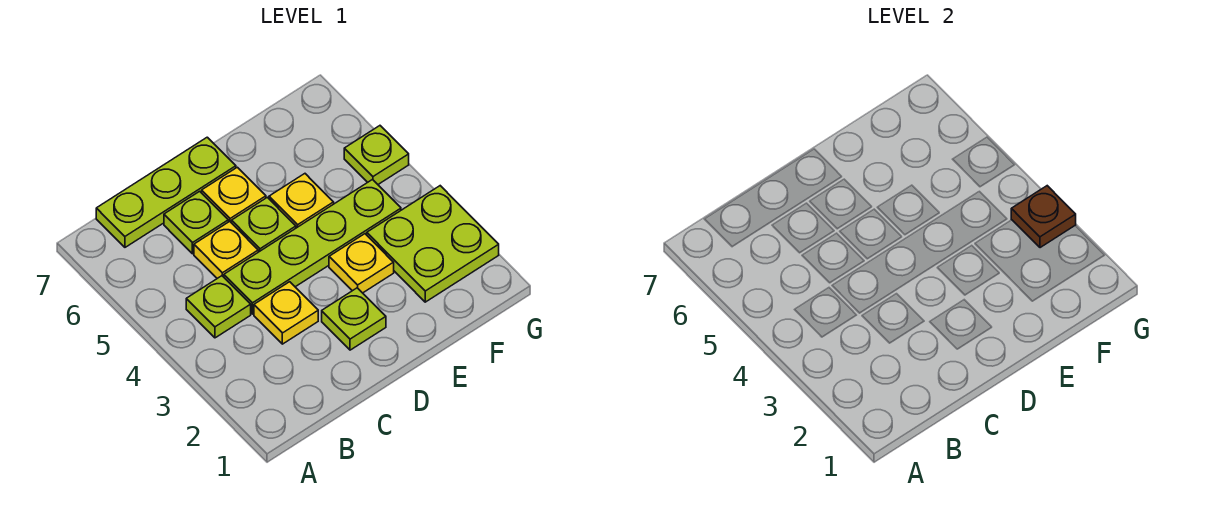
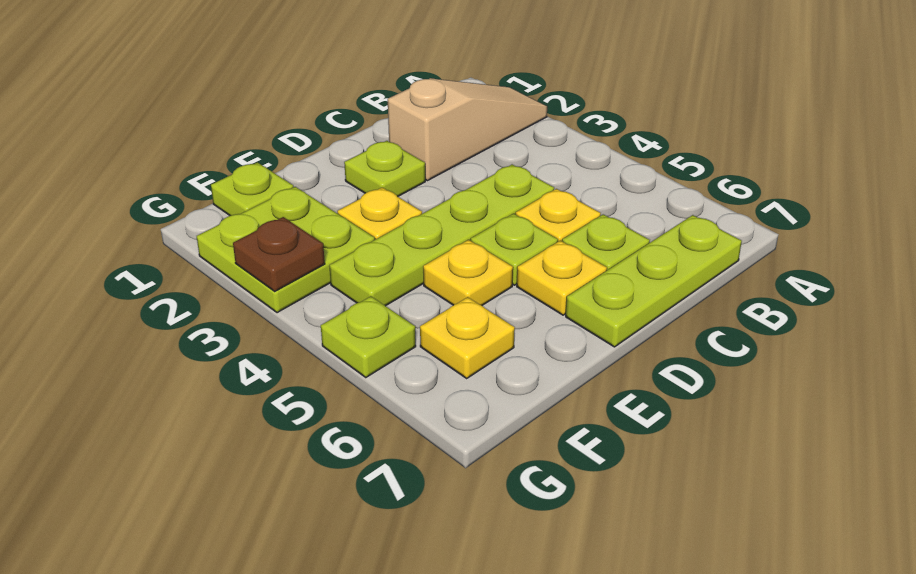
none -> tan 1x3 slope [388,78,547,181]
lime 1x1 plate [186,276,251,338] -> lime 1x1 plate moved to [211,162,293,216]
yellow 1x1 plate [254,282,318,344] -> yellow 1x1 plate moved to [420,297,515,378]

